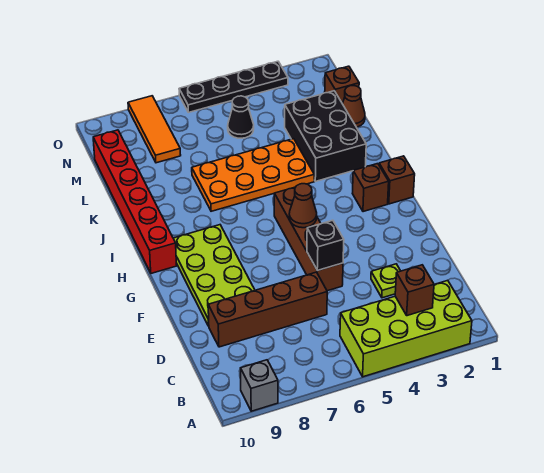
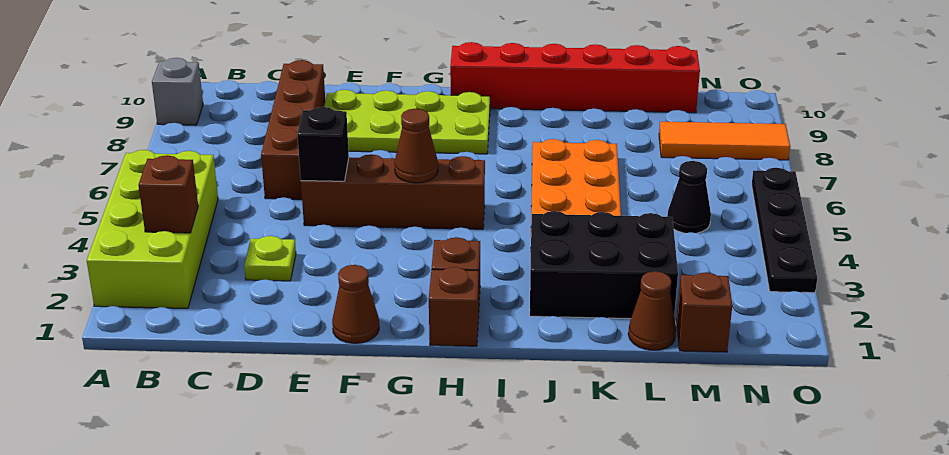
none -> brown 1x1 cone [332,265,379,343]

